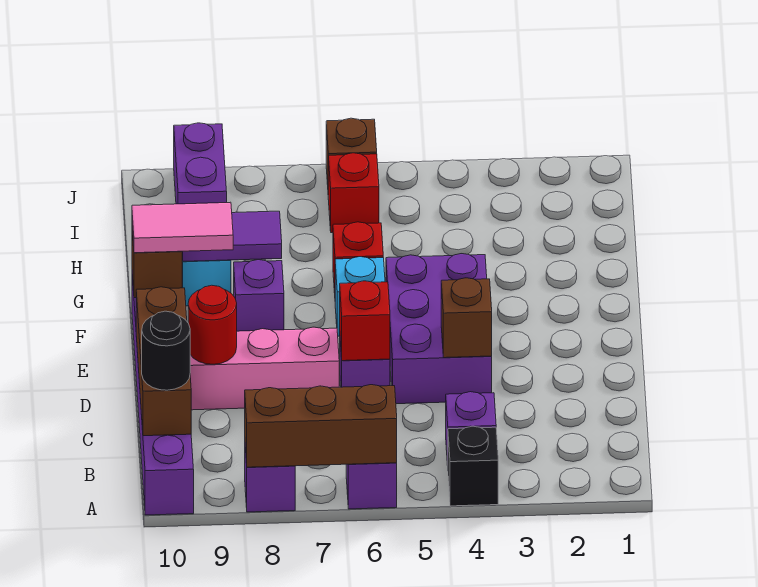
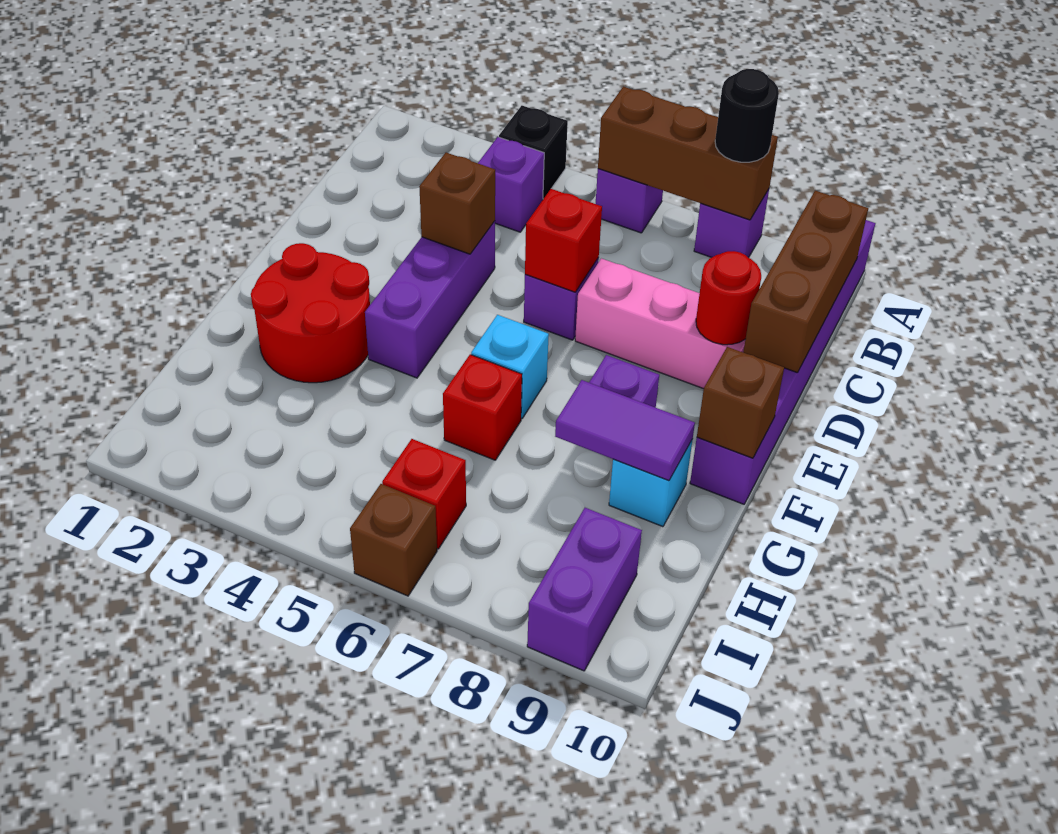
black 1x1 round brick [142,311,190,390] -> black 1x1 round brick moved to [715,69,779,162]
purple 2x3 brick [386,254,492,404] -> purple 1x3 brick [365,221,495,378]
none -> red 2x2 round brick [251,243,370,383]
pink 1x2 tile [132,202,233,253] -> none

